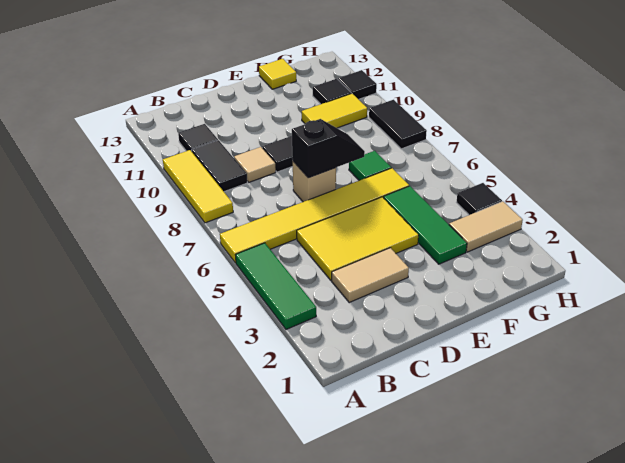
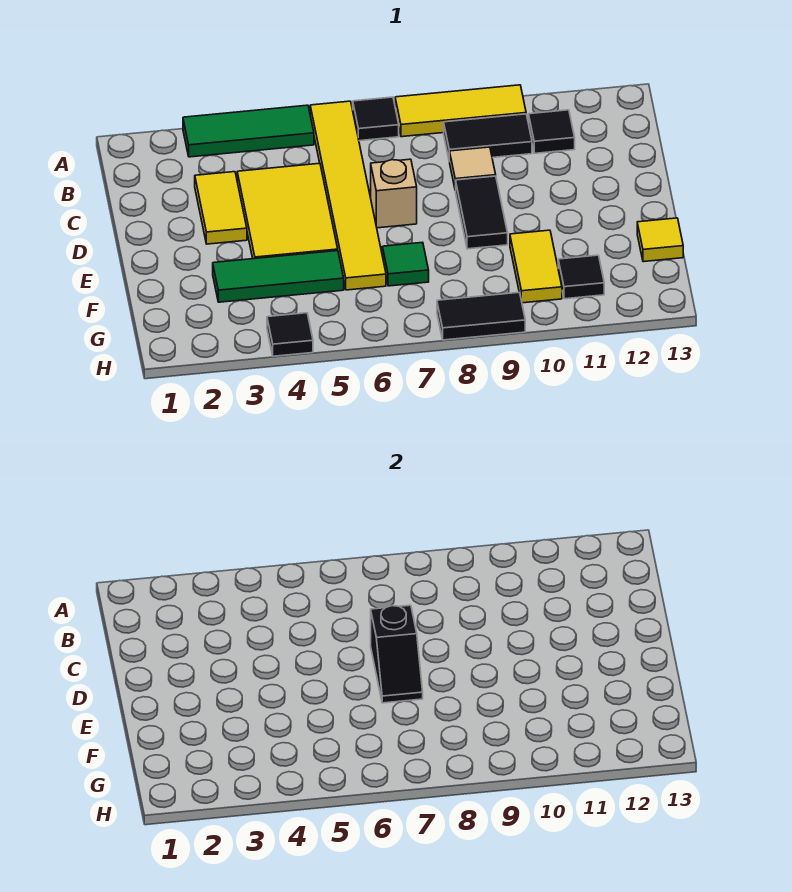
tan 1x2 tile [332,248,409,302] -> yellow 1x2 tile [195,172,247,244]
tan 1x2 tile [449,201,523,252] -> none
black 1x1 tile [338,70,377,99] -> black 1x1 tile moved to [353,97,399,141]

